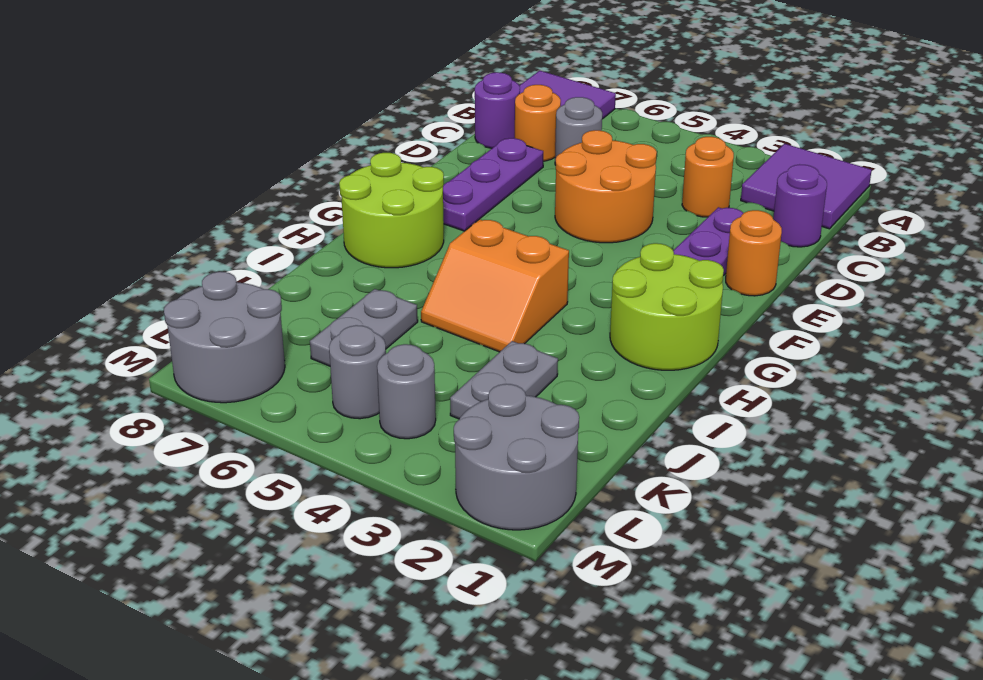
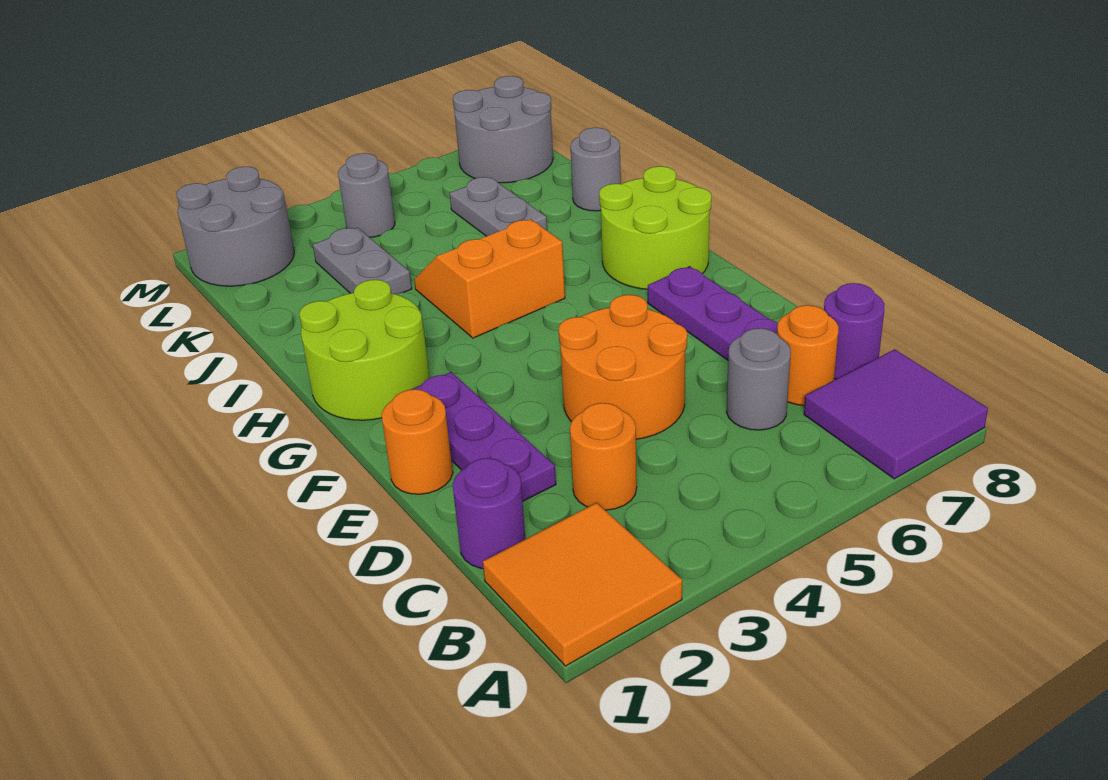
purple 2x2 tile [741,144,872,229] -> orange 2x2 tile [483,503,682,666]
grey 1x1 round brick [329,325,386,419] -> grey 1x1 round brick moved to [571,128,621,211]

